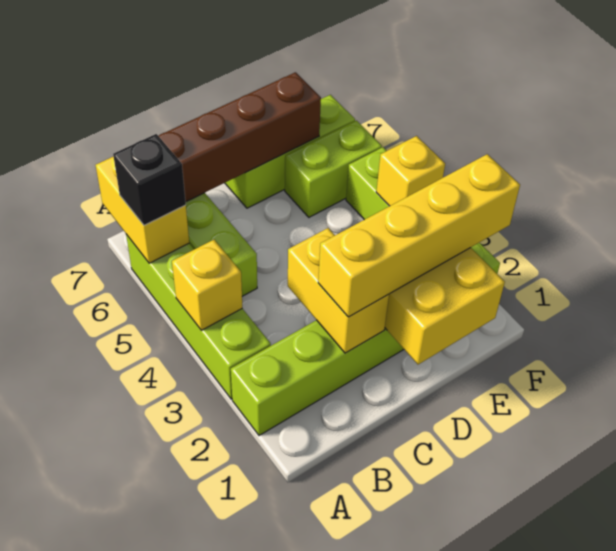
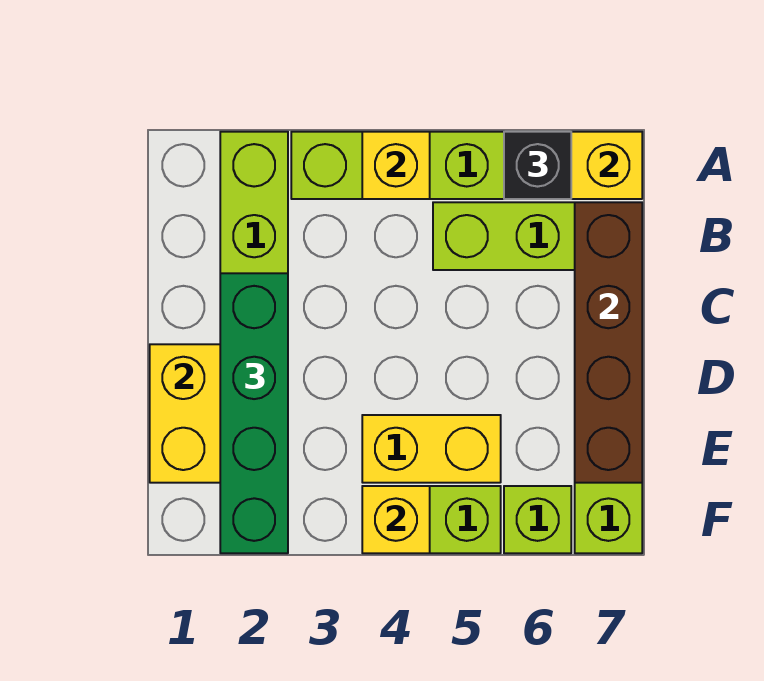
yellow 1x2 brick [288,228,389,353] -> yellow 1x2 brick moved to [362,415,501,483]
yellow 1x4 brick [318,154,520,317] -> green 1x4 brick [220,273,288,553]
lime 1x2 brick [285,120,382,217] -> lime 1x1 brick [504,486,571,553]

